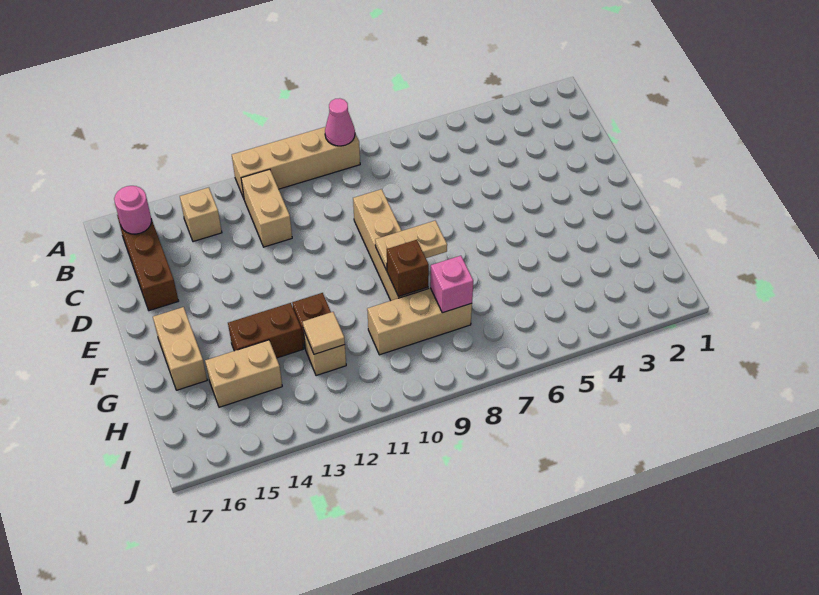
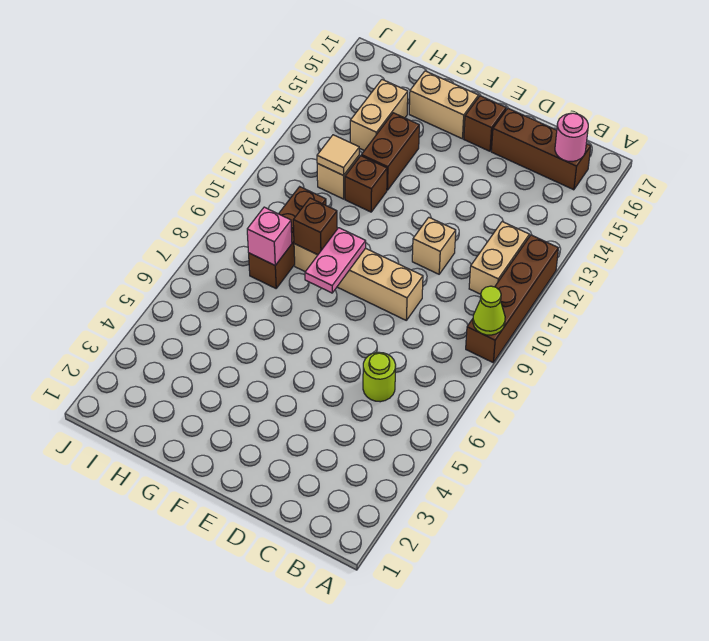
tan 1x4 brick [232,127,360,198] -> brown 1x4 brick [466,235,558,362]
pink 1x1 cone [325,98,355,146] -> lime 1x1 cone [473,286,505,335]
tan 1x2 brick [241,169,292,247] -> tan 1x2 brick turned to [469,222,529,294]
tan 1x1 brick [180,188,222,242] -> tan 1x1 brick moved to [412,217,456,274]
none -> lime 1x1 round brick [363,352,396,402]
none -> brown 1x1 brick [464,96,506,151]
tan 1x2 plate [375,221,447,270] -> pink 1x2 plate [305,228,366,293]
tan 1x3 brick [367,288,472,355] -> brown 1x3 brick [249,187,326,288]

